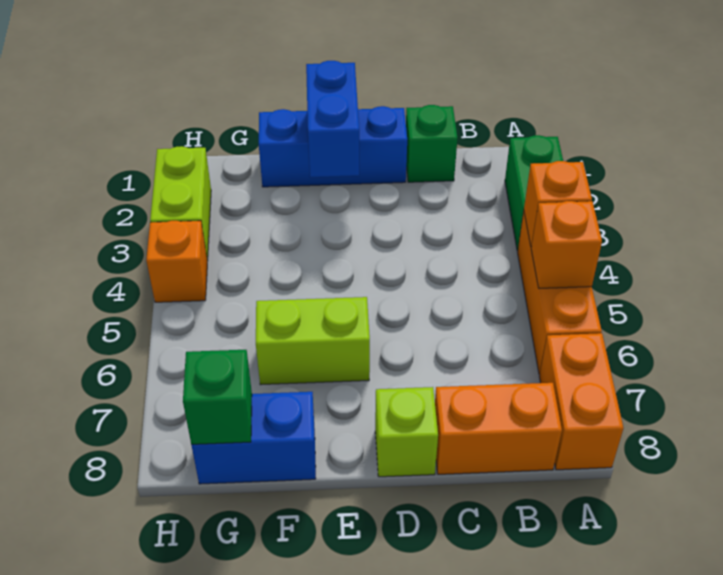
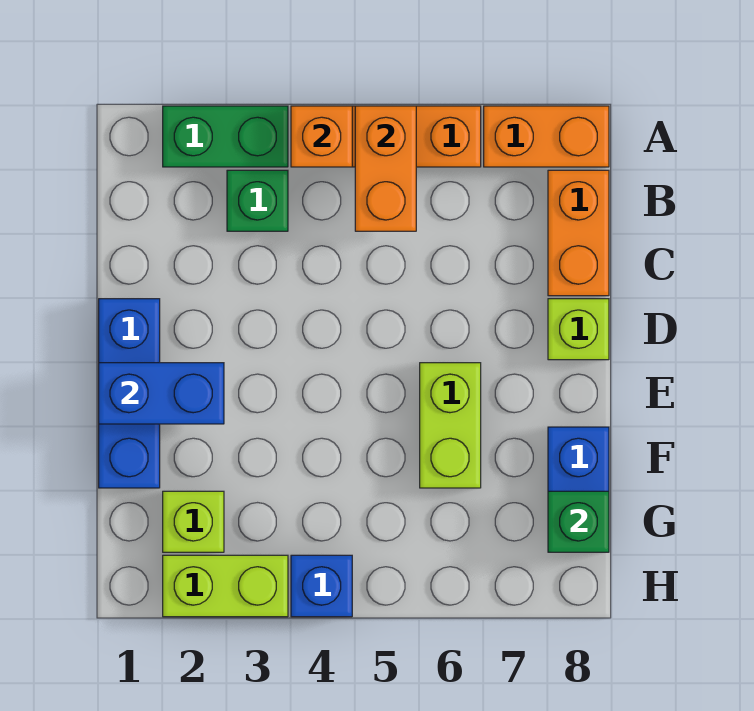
orange 1x1 brick [531,201,602,288] -> orange 1x2 brick [355,106,416,231]
green 1x1 brick [406,105,458,182] -> green 1x1 brick moved to [227,170,288,231]
none -> lime 1x1 brick [163,491,224,552]
orange 1x1 brick [146,221,207,302] -> blue 1x1 brick [291,555,352,617]

